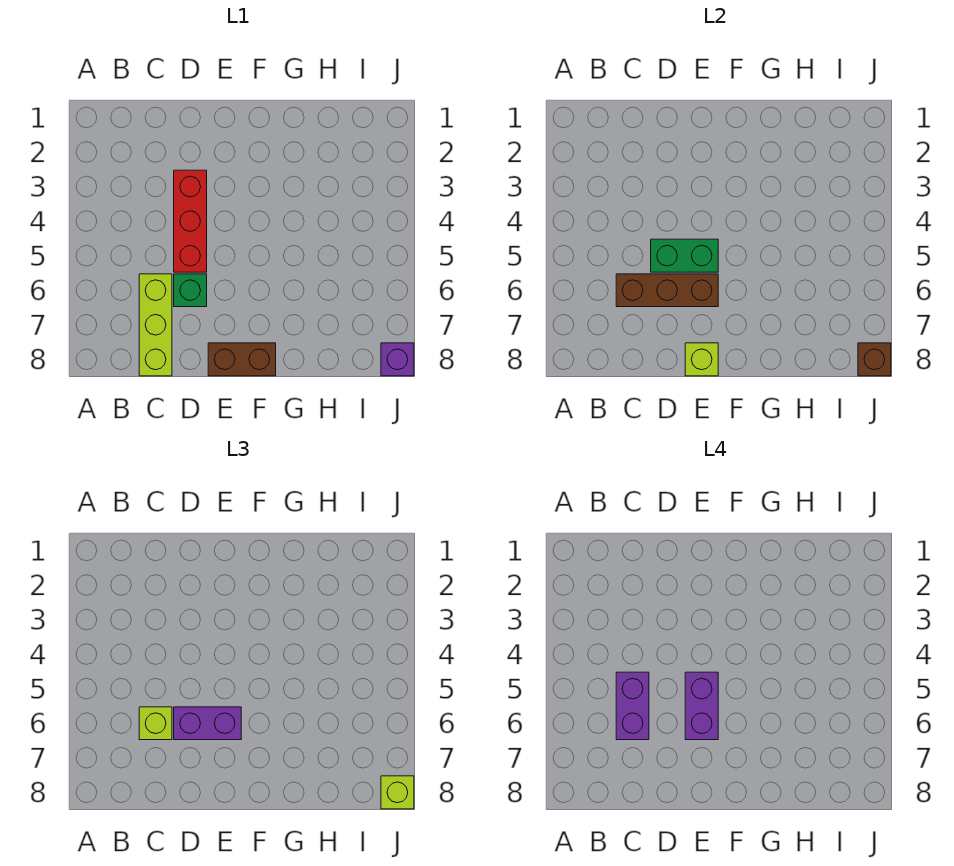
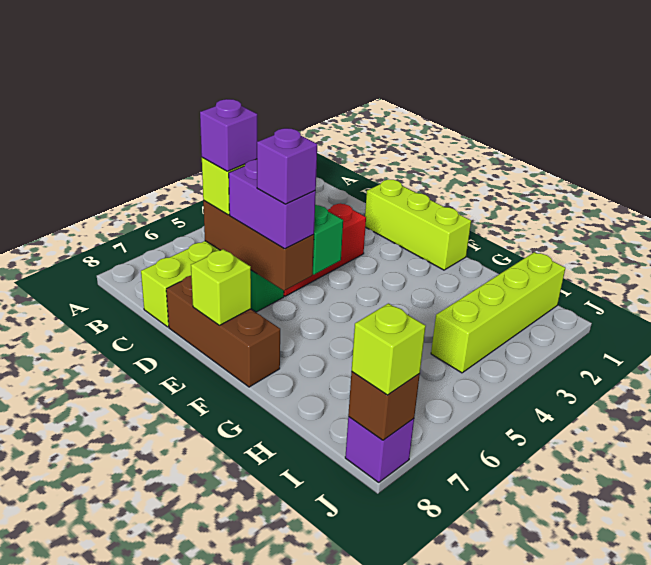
purple 1x2 brick [616,672,649,740] -> purple 1x1 brick [200,99,258,171]
none -> lime 1x3 brick [365,180,471,270]
purple 1x2 brick [685,672,718,740] -> purple 1x1 brick [257,128,317,204]
brown 1x2 brick [208,343,276,376] -> brown 1x3 brick [166,276,280,387]
none -> lime 1x4 brick [431,252,565,373]

